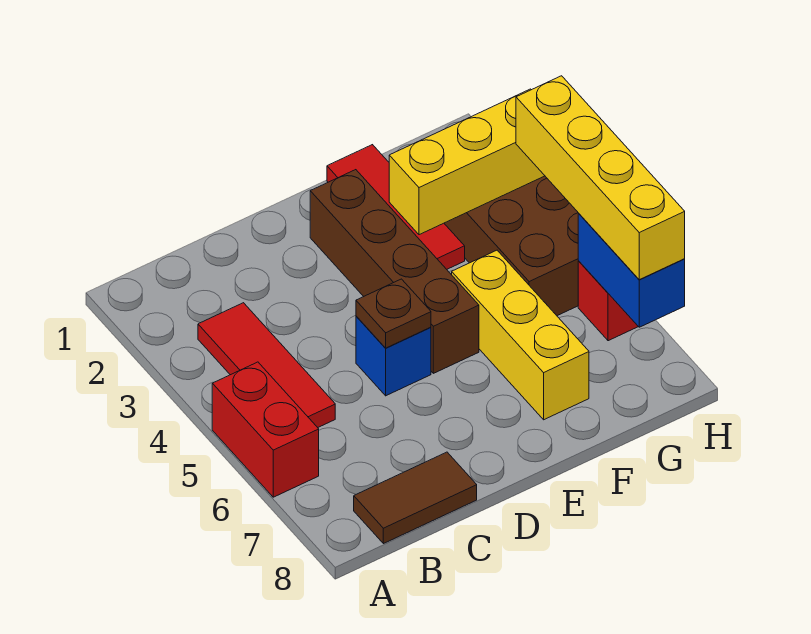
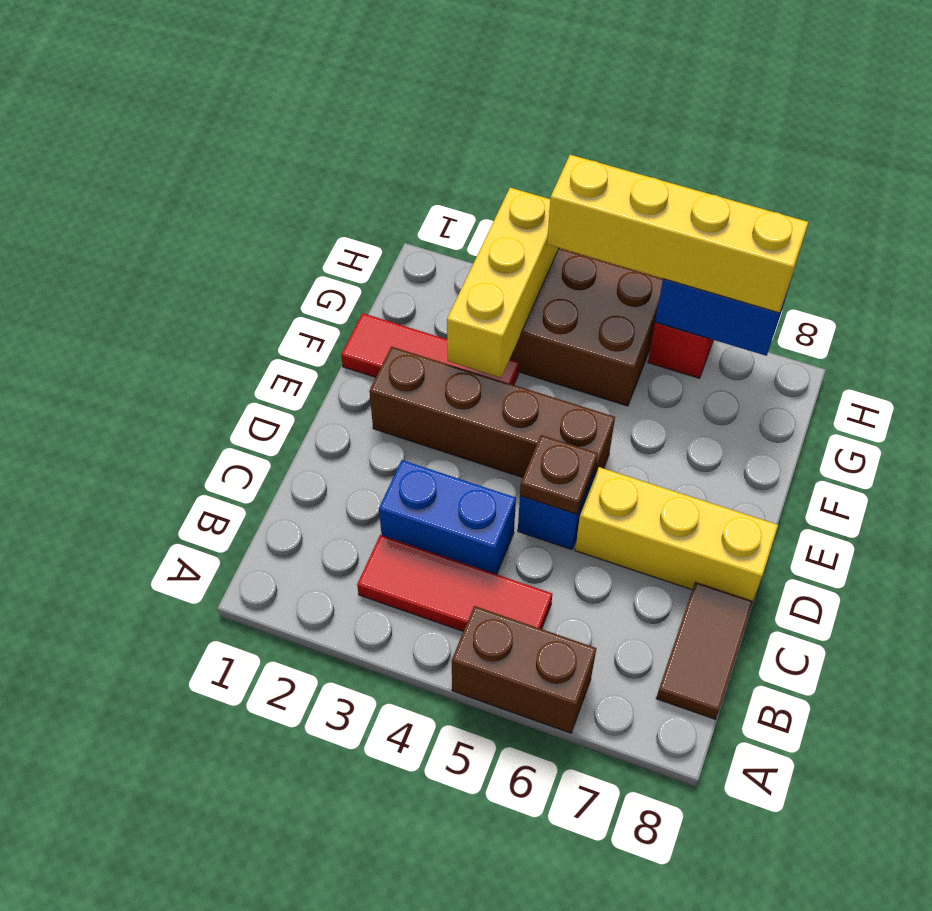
red 1x2 brick [212,362,319,497] -> brown 1x2 brick [452,606,596,733]
none -> blue 1x2 brick [379,460,516,574]
yellow 1x3 brick [452,250,589,420] -> yellow 1x3 brick moved to [575,467,778,601]

